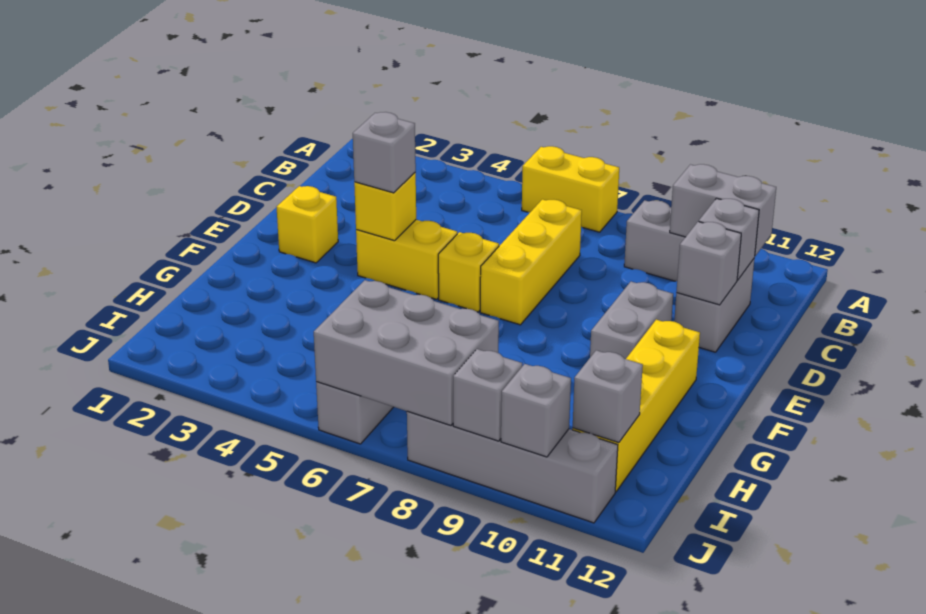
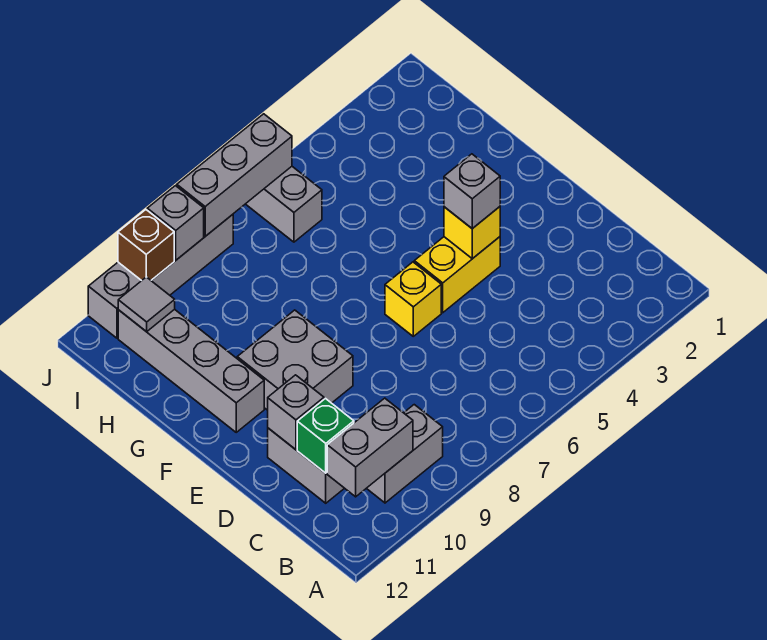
yellow 1x2 brick [522,146,619,232] -> none
yellow 1x3 brick [480,199,582,325] -> none
grey 1x1 brick [699,198,759,280] -> green 1x1 brick [297,399,354,473]
yellow 1x1 brick [277,186,338,263] -> none
grey 1x2 brick [590,282,673,359] -> grey 2x2 brick [237,310,353,410]
yellow 1x4 brick [572,320,700,492] -> grey 1x4 brick [118,309,264,432]
grey 2x3 brick [314,280,499,425] -> grey 1x3 brick [177,114,292,236]
grey 1x1 brick [573,350,643,443] -> grey 1x1 tile [118,277,175,332]
grey 1x1 brick [501,364,571,457] -> brown 1x1 brick [118,210,174,281]

